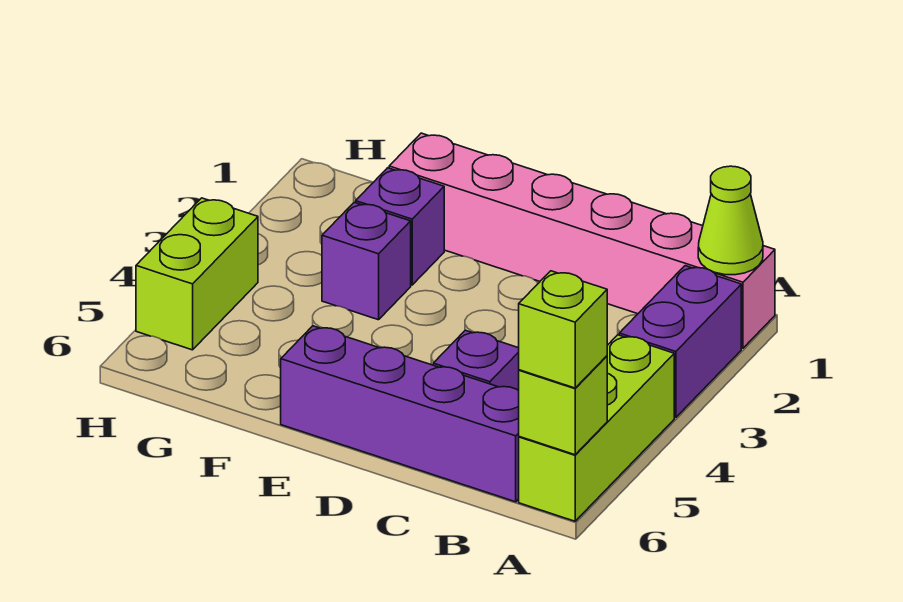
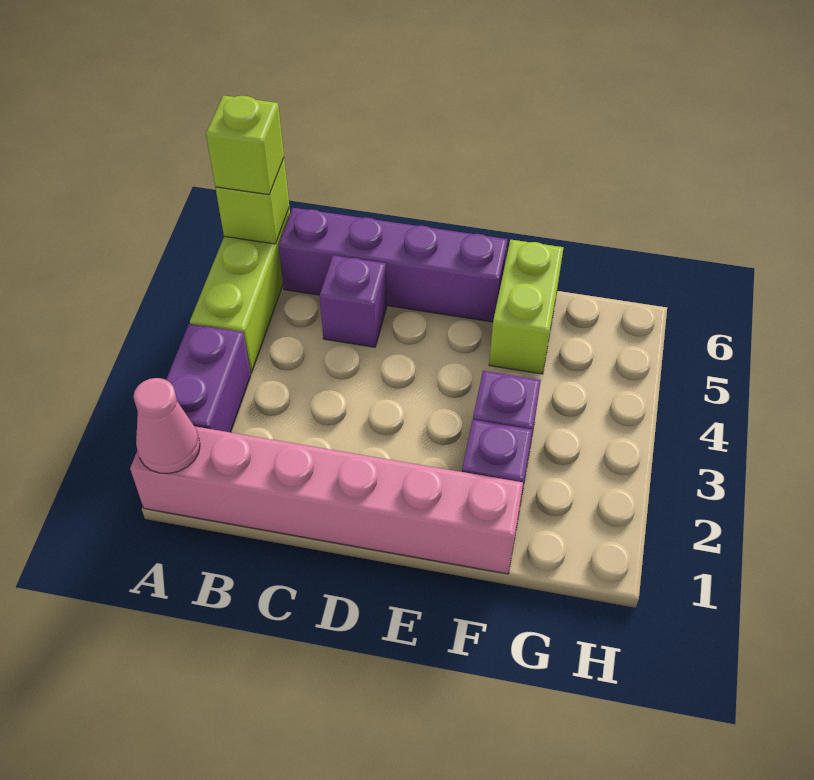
lime 1x1 cone [698,166,763,275] -> pink 1x1 cone [133,378,200,473]
lime 1x2 brick [136,198,258,350] -> lime 1x2 brick moved to [489,240,563,374]

